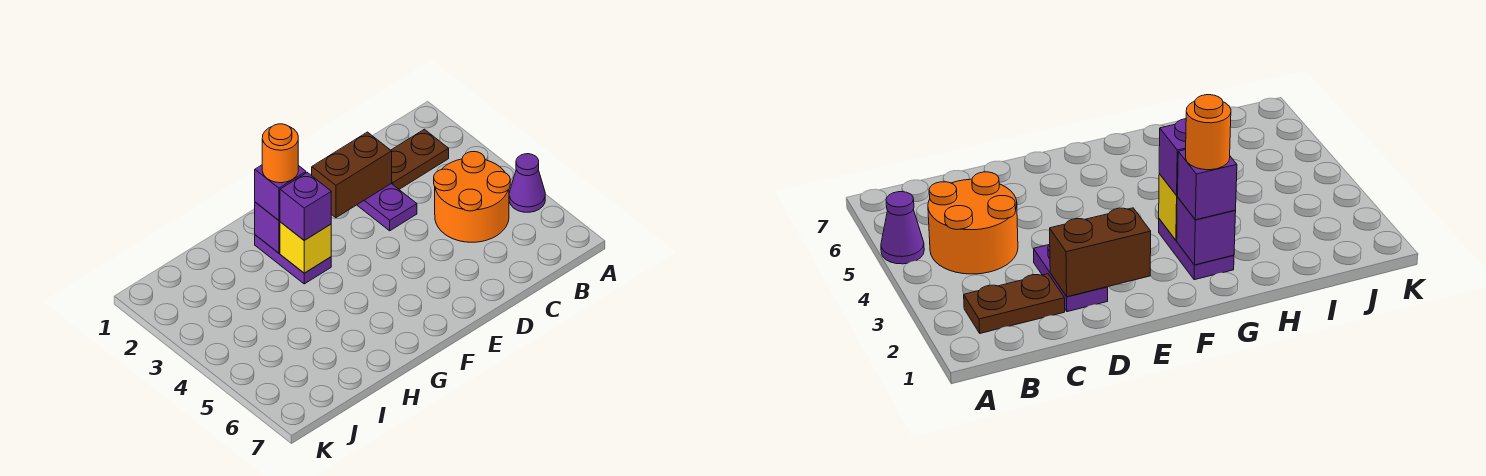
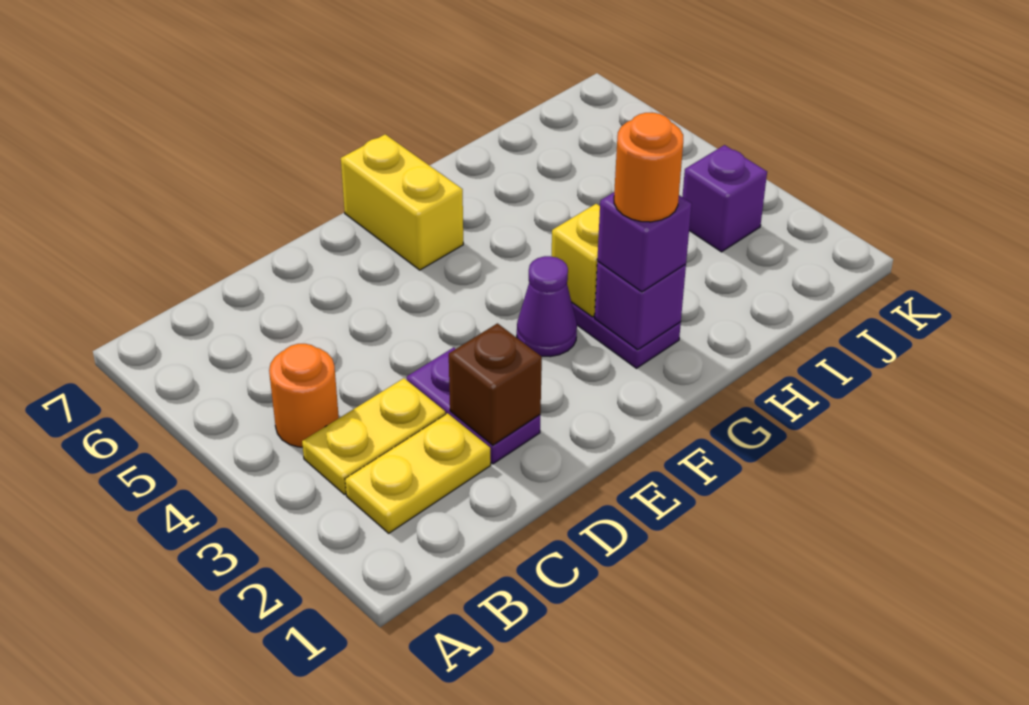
purple 1x1 cone [509,154,545,212] -> purple 1x1 cone moved to [517,256,577,357]
brown 1x2 plate [391,129,449,189] -> yellow 1x2 plate [345,413,491,533]
none -> yellow 1x2 plate [302,378,445,495]
orange 2x2 round brick [434,152,510,242] -> orange 1x1 round brick [269,344,339,447]
brown 1x2 brick [312,132,392,218] -> brown 1x1 brick [449,323,542,445]
none -> yellow 1x2 brick [341,134,463,270]
purple 1x1 brick [280,173,331,240] -> purple 1x1 brick moved to [682,145,767,252]

